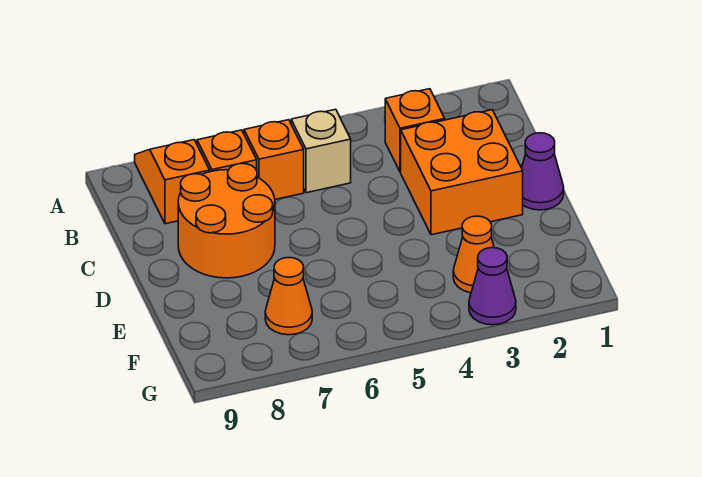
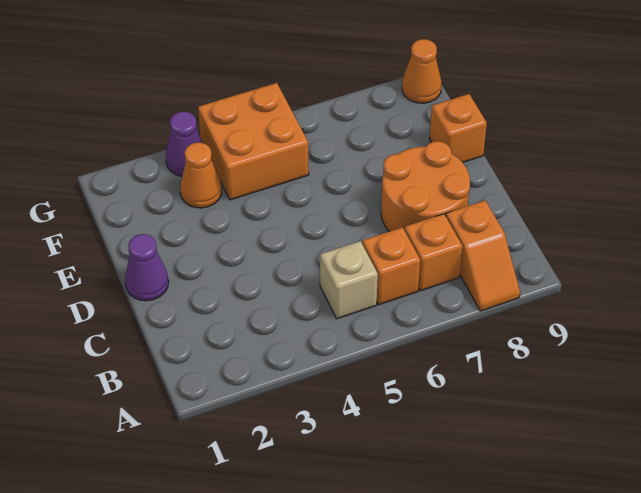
orange 1x1 brick [385,89,445,172] -> orange 1x1 brick moved to [429,94,487,162]
orange 2x2 brick [401,110,523,235] -> orange 2x2 brick moved to [198,83,309,200]
orange 1x1 cone [265,258,312,335] -> orange 1x1 cone moved to [402,39,442,103]

